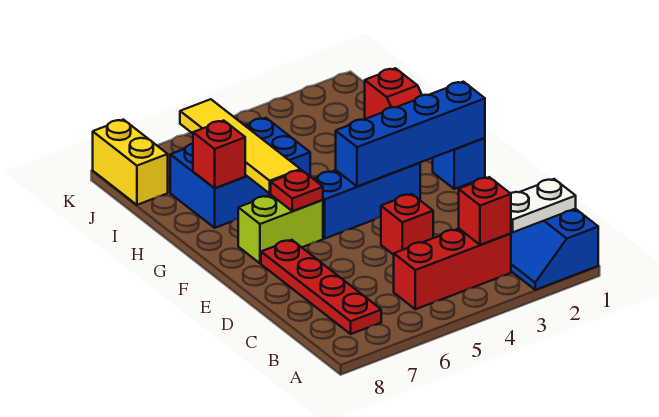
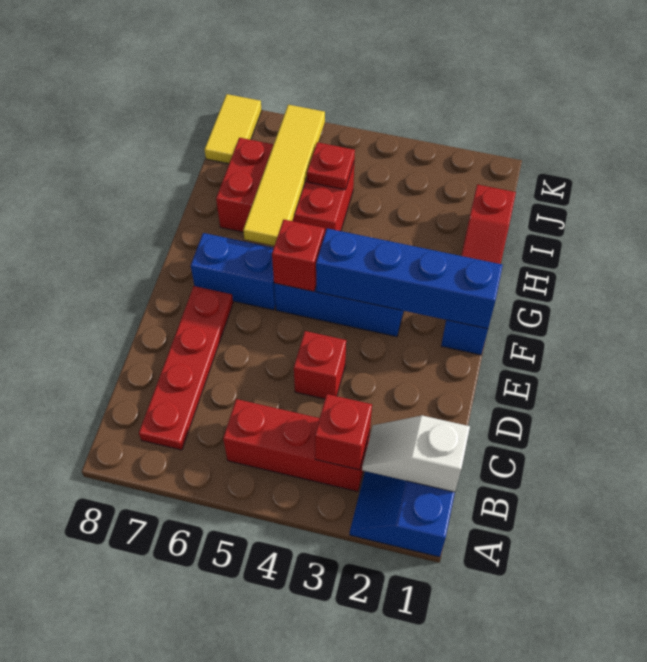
white 1x2 plate [510,179,576,232] -> white 1x2 slope [362,416,470,492]
lime 1x2 brick [238,195,323,263] -> blue 1x2 brick [191,233,276,310]
red 1x1 plate [271,170,323,211] -> red 1x1 plate moved to [307,142,355,190]
blue 2x3 brick [170,118,310,228] -> red 2x3 brick [216,138,354,232]
red 1x1 brick [193,121,245,188] -> red 1x1 brick moved to [272,219,325,292]
yellow 1x2 brick [93,120,168,205] -> yellow 1x2 tile [204,94,262,164]

